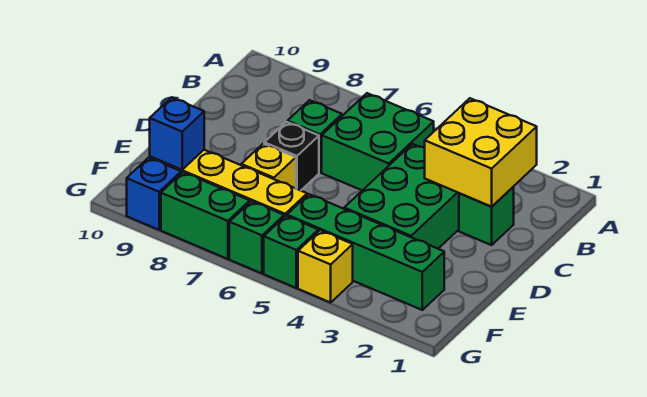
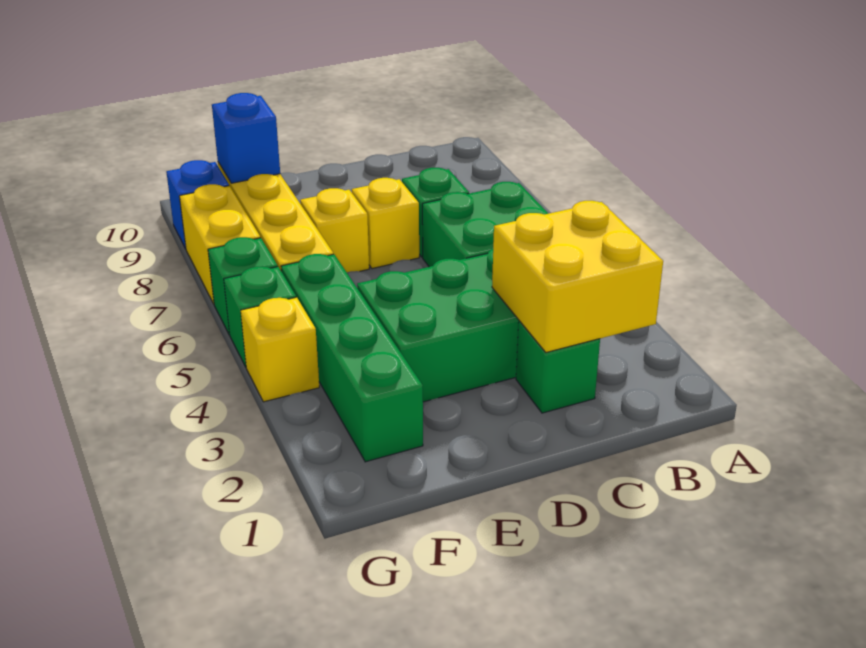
black 1x1 brick [264,122,319,191] -> yellow 1x1 brick [352,178,419,269]
green 1x2 brick [161,172,250,259] -> yellow 1x2 brick [179,184,260,304]

